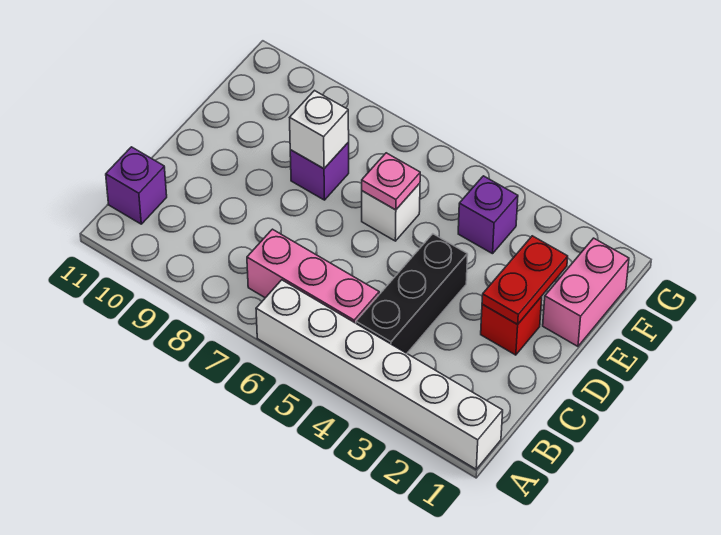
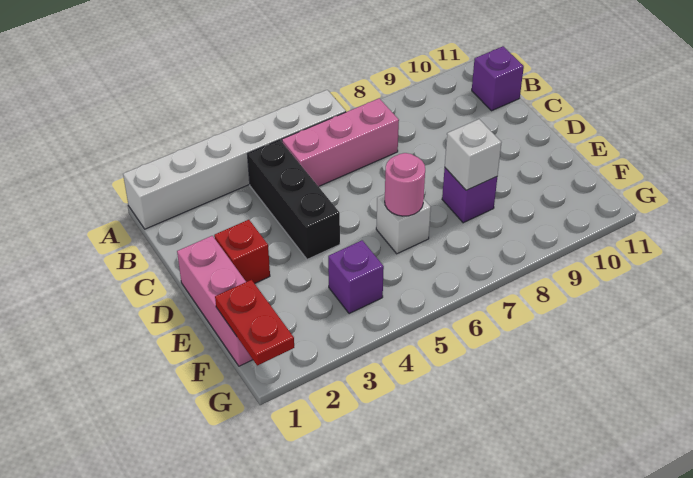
red 1x2 plate [482,236,568,324] -> red 1x2 plate moved to [215,280,294,366]
pink 1x2 brick [543,238,629,346] -> pink 1x3 brick [177,236,253,366]
pink 1x1 plate [362,153,420,210] -> pink 1x1 round brick [385,153,425,216]

